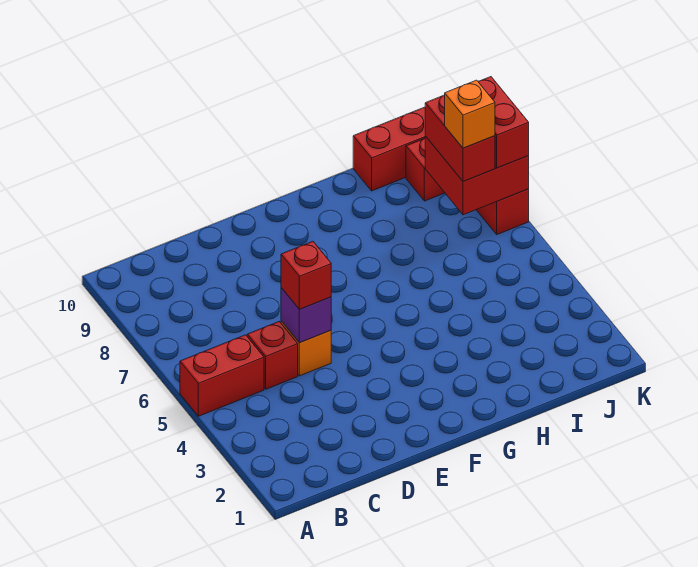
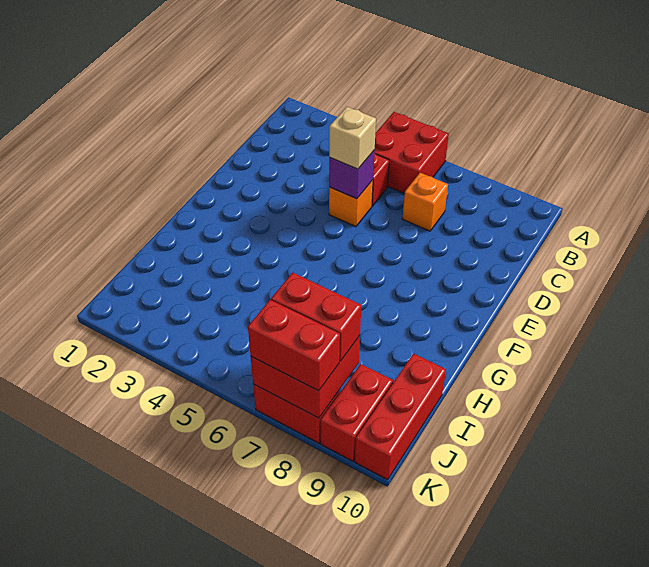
red 1x2 brick [180,335,264,416] -> red 2x2 brick [374,112,449,194]
red 1x1 brick [281,241,331,309] -> tan 1x1 brick [329,107,376,169]
orange 1x1 brick [445,80,495,148] -> orange 1x1 brick moved to [402,173,448,231]

